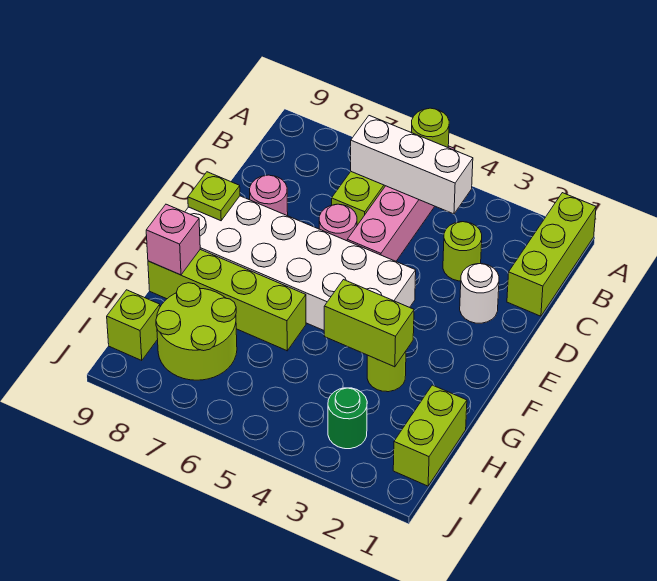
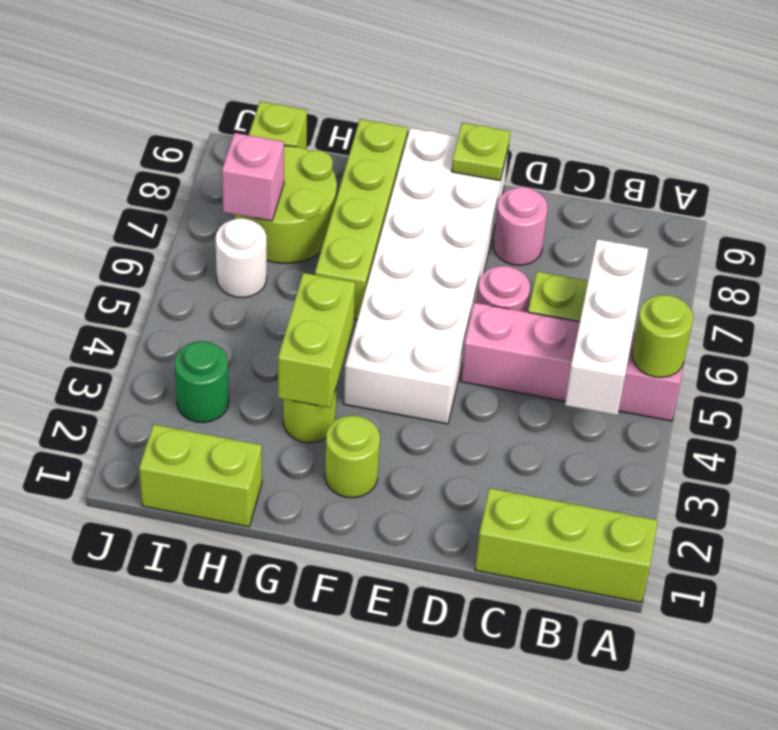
lime 1x1 round brick [443,222,482,281] -> lime 1x1 round brick moved to [325,415,380,498]
white 1x1 round brick [460,264,499,323] -> white 1x1 round brick moved to [216,218,267,298]
pink 1x1 brick [146,204,200,275] -> pink 1x1 brick moved to [222,133,284,221]

